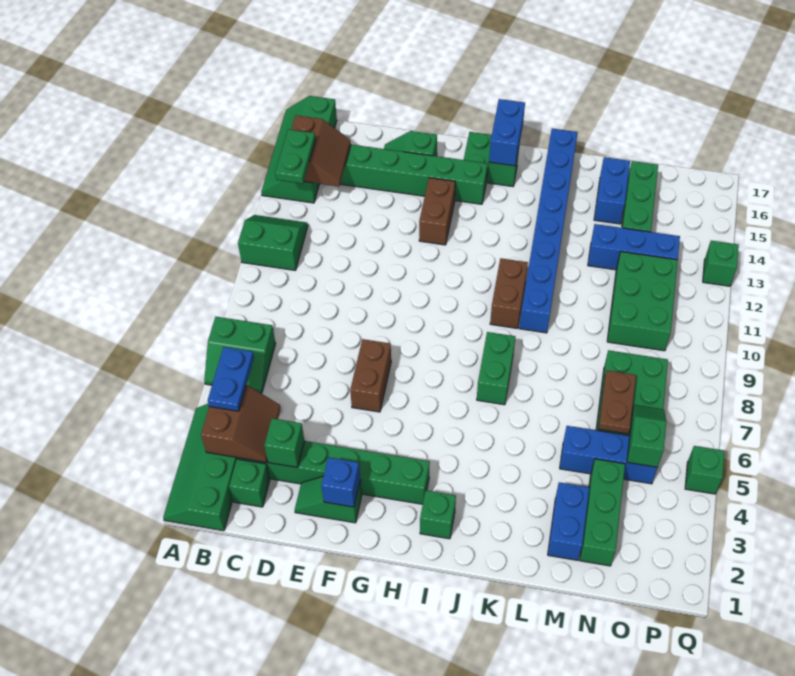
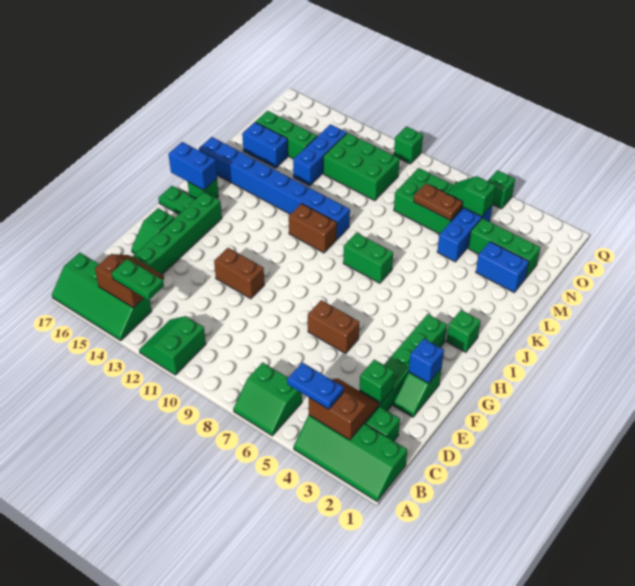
green 2x2 slope [204,317,276,393] -> green 2x2 slope turned to [234,362,302,436]
brown 1x2 brick [419,178,455,245] -> brown 1x2 brick moved to [214,248,264,299]
green 1x1 brick [703,241,739,286] -> green 1x1 brick moved to [394,126,423,164]

